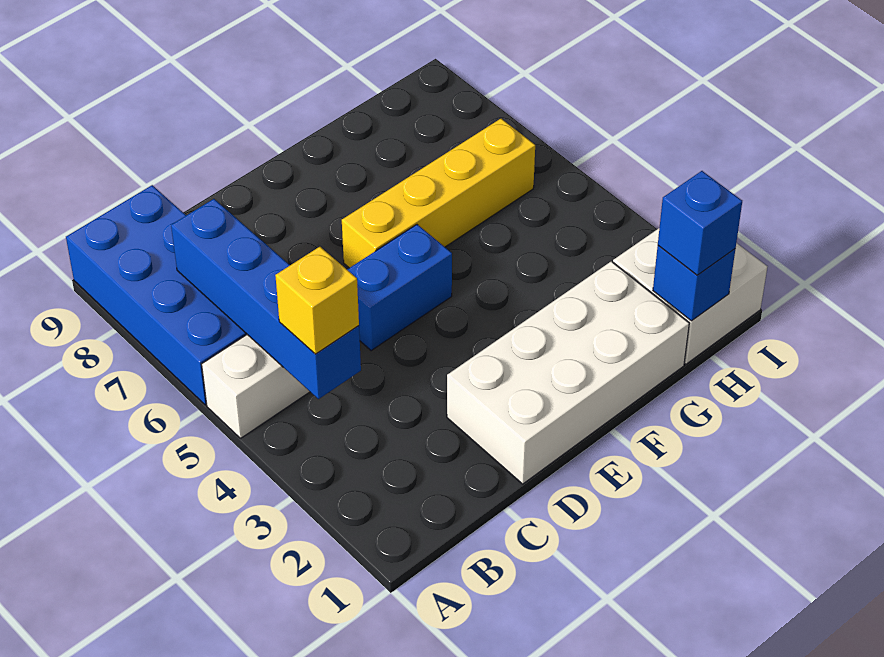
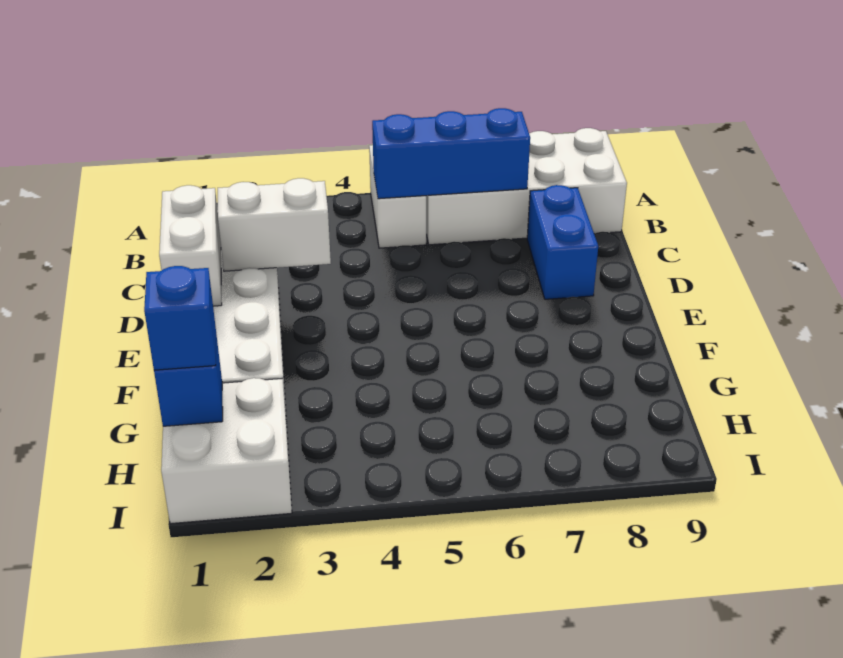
blue 2x4 brick [66,185,247,405] -> white 2x4 brick [426,128,627,245]
blue 1x4 brick [171,199,361,399] -> blue 1x3 brick [372,108,530,199]
yellow 1x1 brick [275,247,359,354] -> none
none -> white 1x2 brick [159,185,222,306]
none -> white 1x2 brick [218,178,331,271]
blue 1x2 brick [347,225,452,351] -> blue 1x2 brick moved to [527,185,598,299]
yellow 1x4 brick [342,119,535,268] -> none

